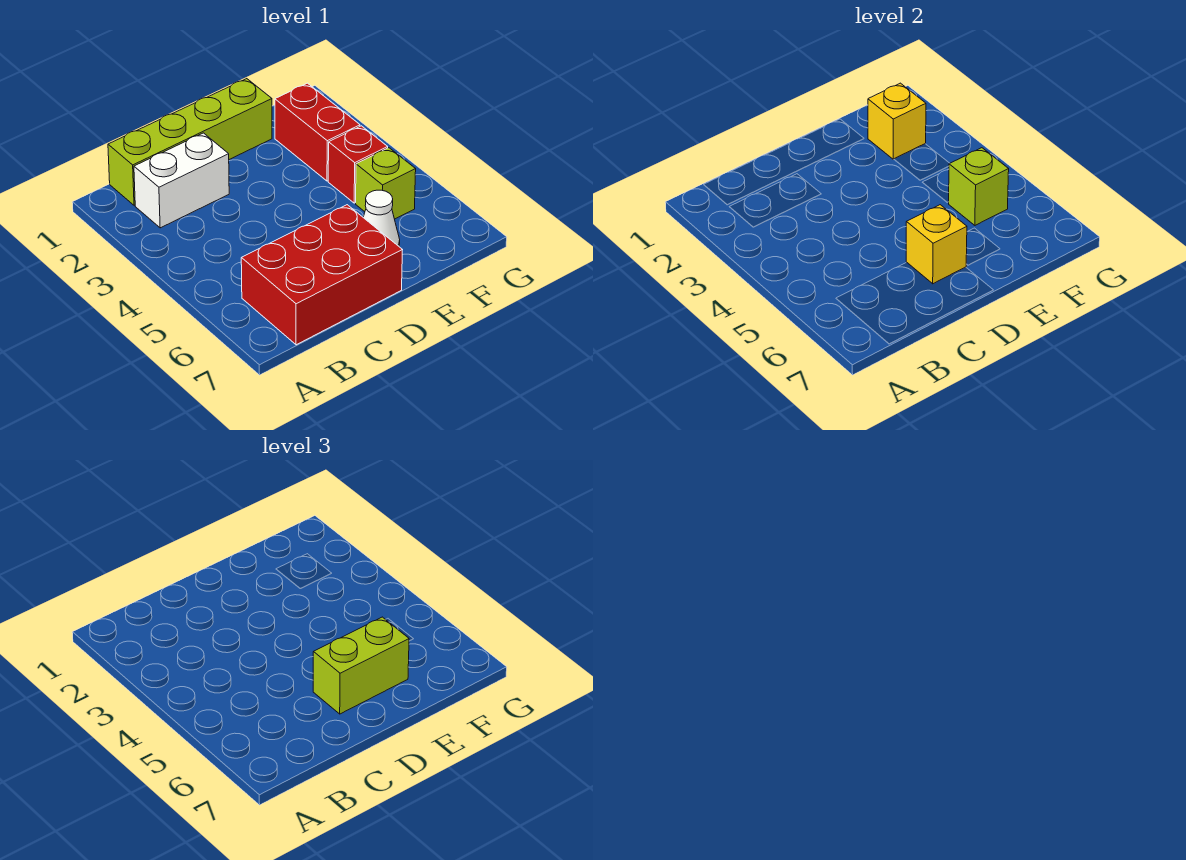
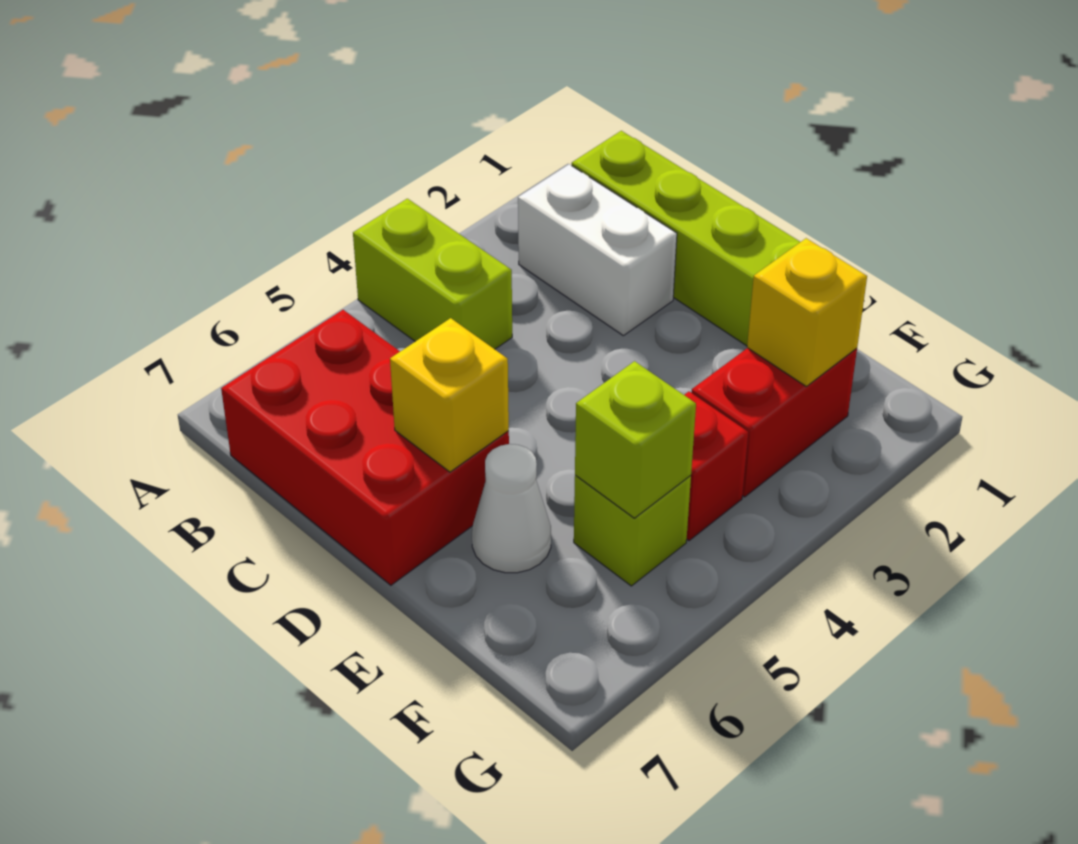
lime 1x2 brick [313,617,409,714] -> lime 1x2 brick moved to [353,199,512,349]

